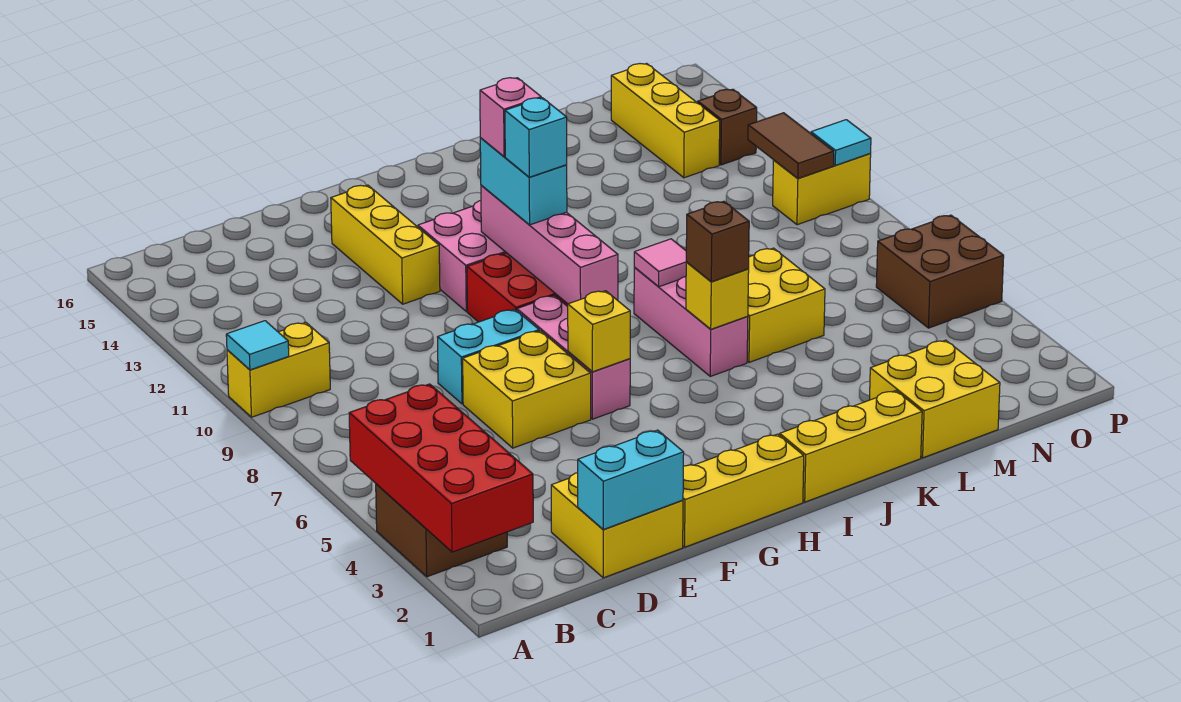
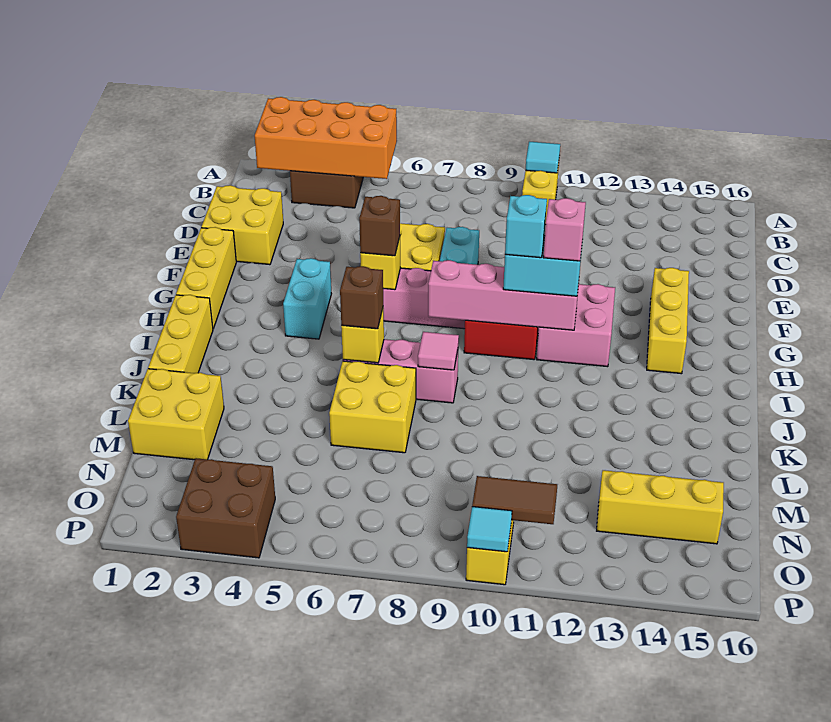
red 2x4 brick [349,384,533,552] -> orange 2x4 brick [255,97,397,179]
cyan 1x2 brick [578,430,684,529] -> cyan 1x2 brick moved to [283,258,331,339]
yellow 1x3 brick [331,185,440,304] -> yellow 1x3 brick turned to [647,268,689,374]
brown 2x2 brick [876,215,1004,328] -> brown 2x2 brick moved to [176,458,275,558]
brown 1x1 brick [698,89,757,165] -> brown 1x1 brick moved to [359,196,400,256]

